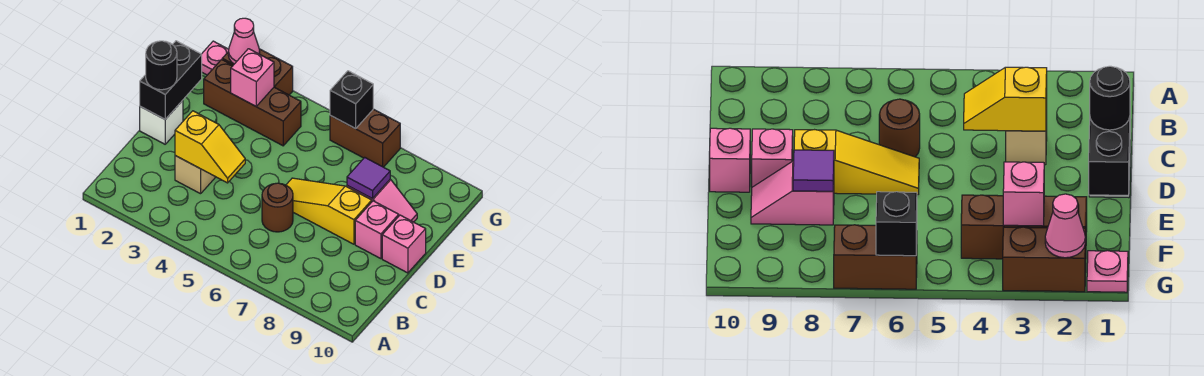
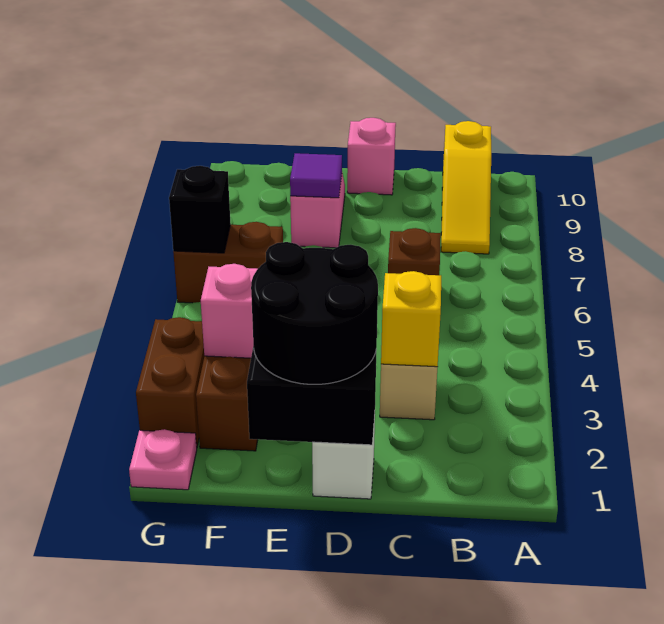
brown 1x1 round brick [262,183,293,232] -> brown 1x1 brick [388,228,441,275]
black 1x1 round brick [146,41,177,90] -> black 2x2 round brick [251,242,378,384]
yellow 1x3 slope [286,178,372,244] -> yellow 1x3 slope moved to [441,121,491,254]
pink 1x1 brick [355,201,399,259] -> none
pink 1x1 cone [228,18,260,64] -> none
brown 1x2 brick [330,109,400,167] -> brown 1x2 brick turned to [173,222,283,303]

